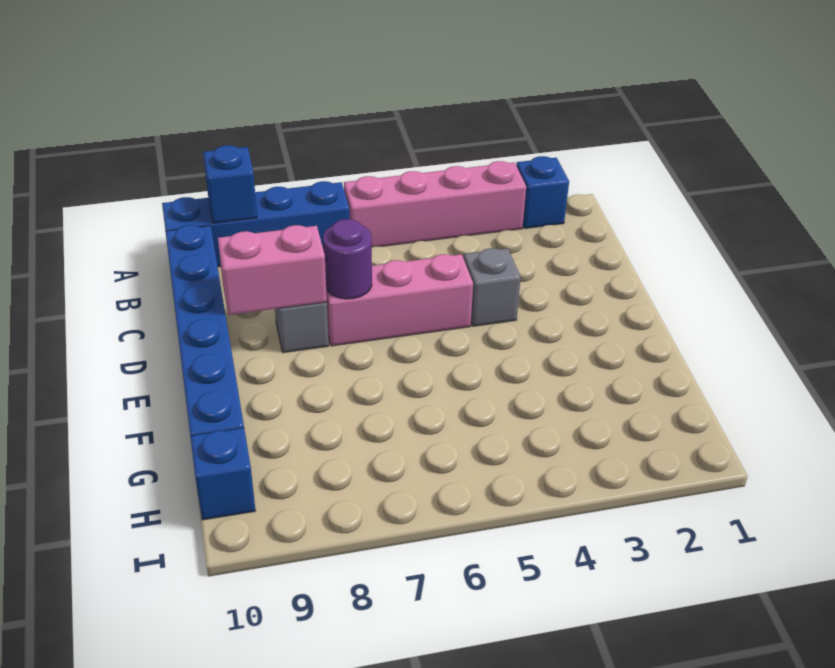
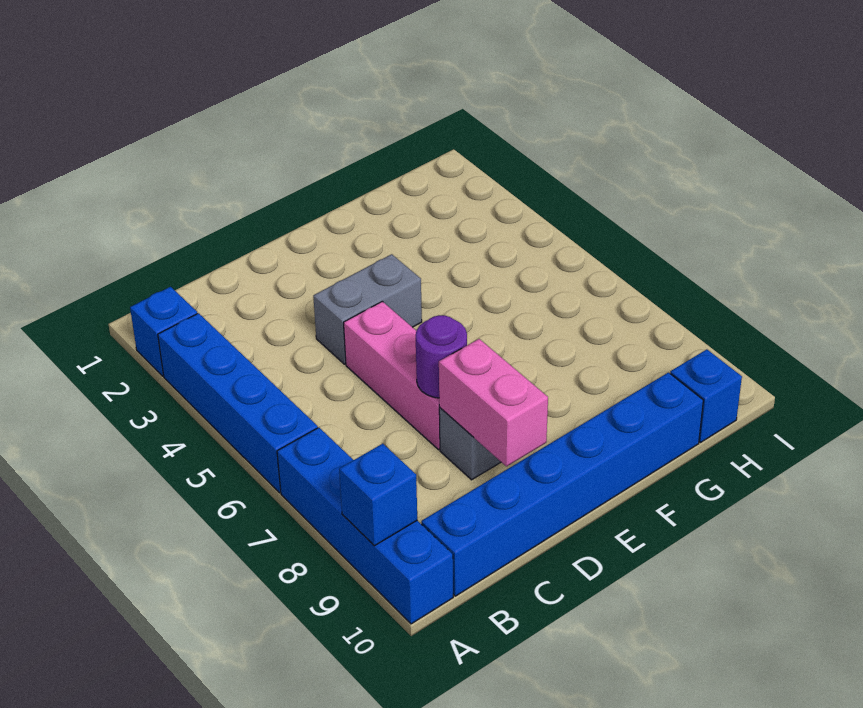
pink 1x4 brick [344,161,526,247] -> blue 1x4 brick [158,313,318,493]
grey 1x1 brick [464,248,521,326] -> grey 1x2 brick [313,254,422,364]

